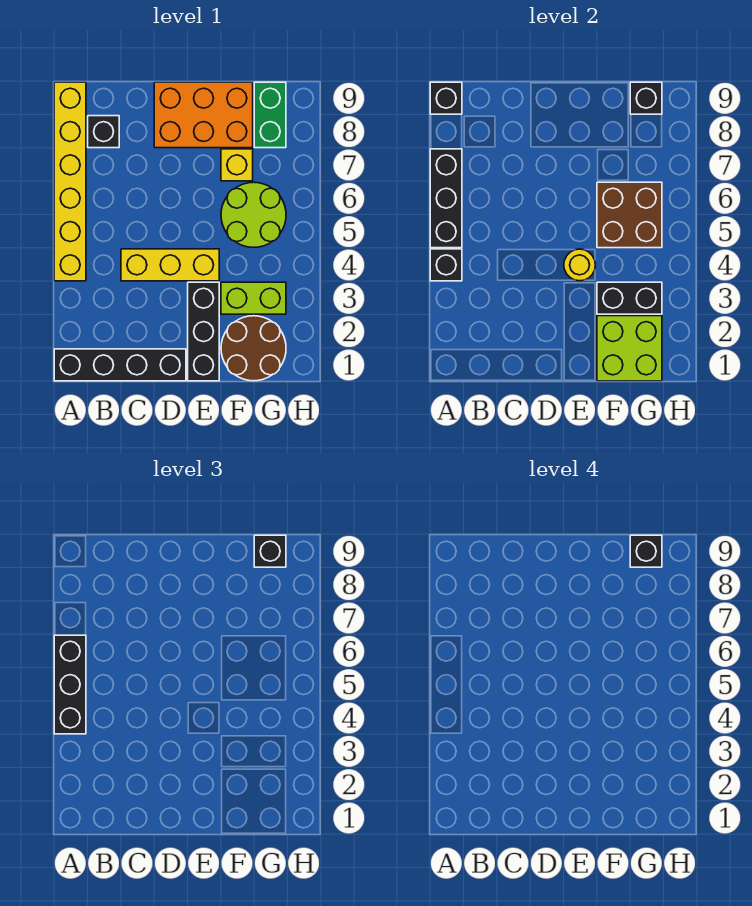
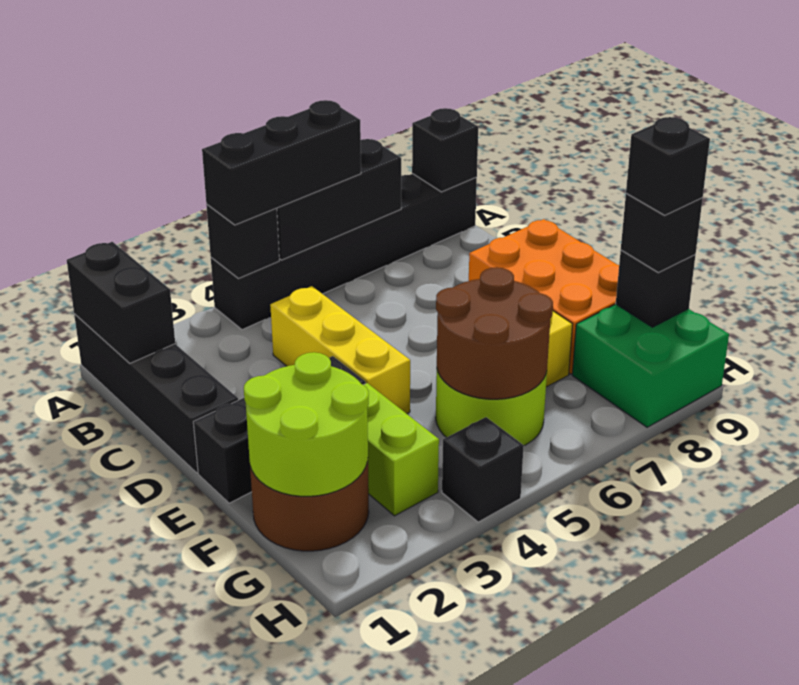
yellow 1x6 brick [54,82,86,281] -> black 1x6 brick [211,174,477,330]
black 1x1 brick [88,116,119,148] -> black 1x1 brick moved to [442,417,524,522]
yellow 1x1 round brick [564,249,595,281] -> none
lime 2x2 brick [597,316,662,381] -> lime 2x2 round brick [244,352,369,496]
black 1x2 brick [597,282,662,314] -> black 1x2 brick moved to [67,242,175,363]
brown 2x2 brick [597,182,662,248] -> brown 2x2 round brick [436,267,553,399]
green 1x2 brick [254,82,286,148] -> green 2x2 brick [572,304,729,427]

